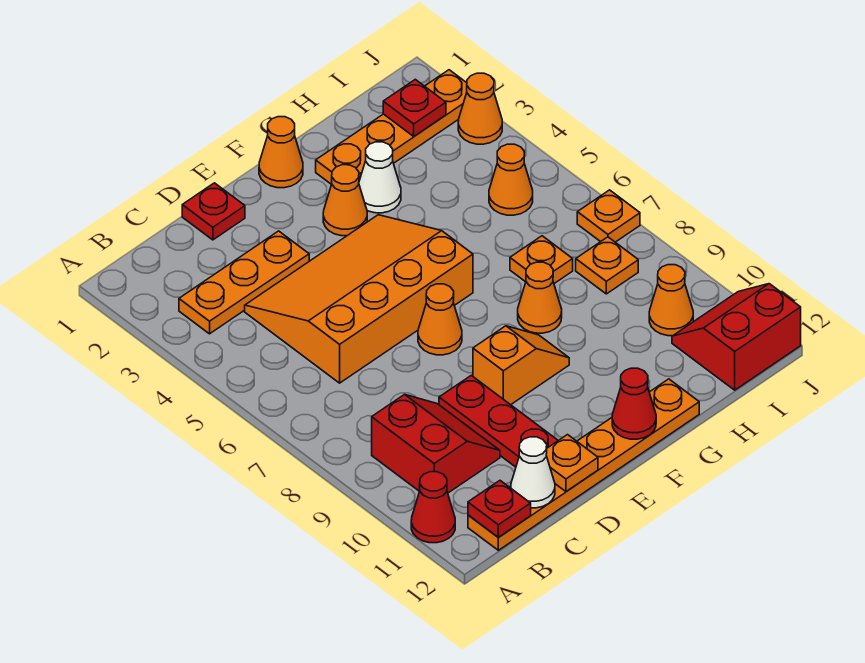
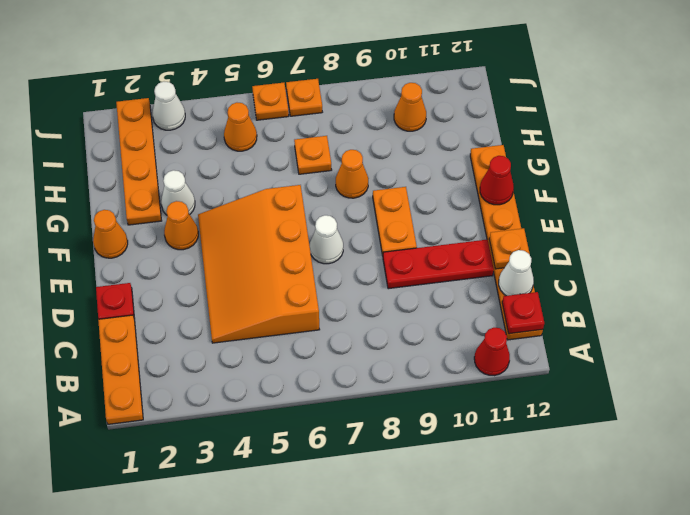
orange 1x3 plate [179,231,309,334] -> orange 1x3 plate moved to [98,315,143,424]
red 2x2 slope [372,394,500,493] -> none
orange 1x1 cone [418,284,462,355] -> white 1x1 cone [310,215,343,264]
orange 1x2 slope [473,326,569,405] -> orange 1x2 plate [373,187,417,256]
red 1x1 plate [383,79,446,136] -> none
orange 1x1 plate [576,237,638,294] -> orange 1x1 plate moved to [252,83,289,120]
red 2x2 slope [672,284,801,390] -> none
orange 1x1 cone [458,73,502,144] -> white 1x1 cone [152,82,185,130]

